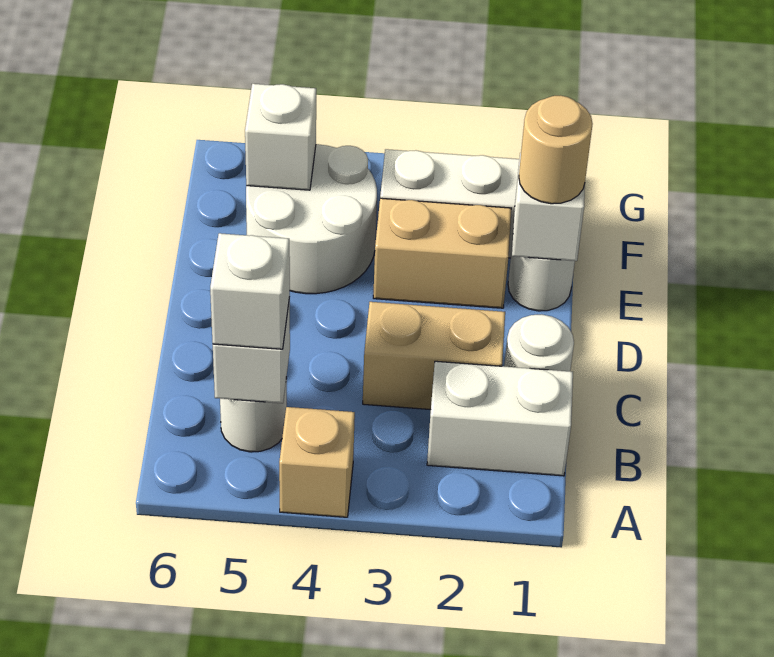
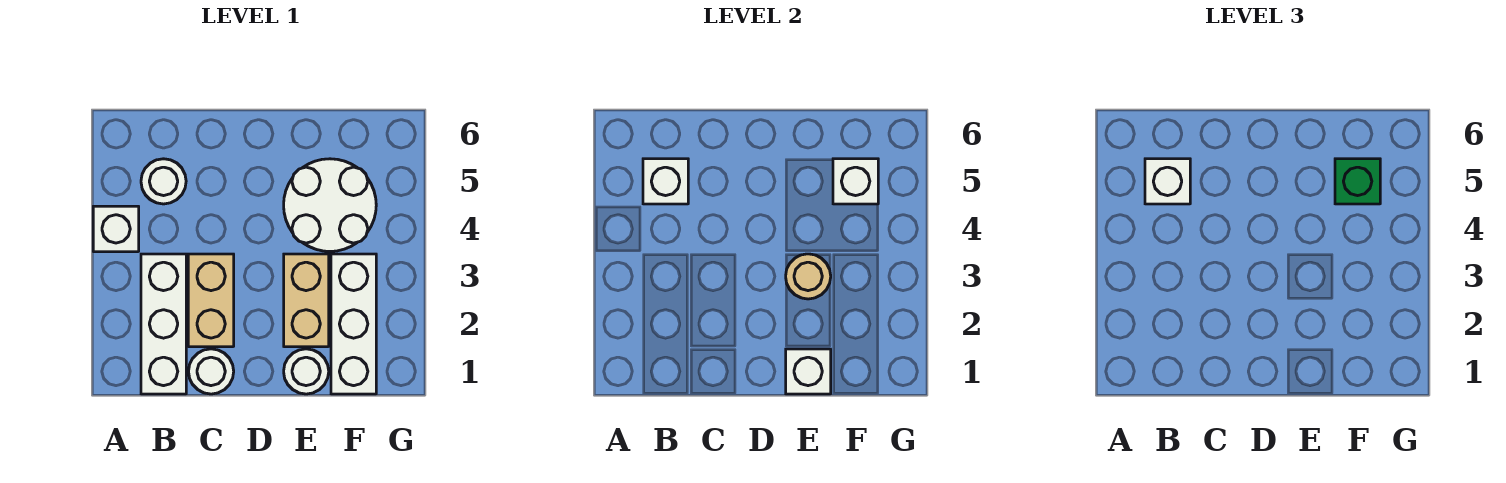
tan 1x1 brick [279,407,355,517] -> white 1x1 brick [93,206,139,252]
white 1x2 brick [427,361,573,476] -> white 1x3 brick [141,254,186,394]
tan 1x1 round brick [519,95,593,204] -> tan 1x1 round brick moved to [786,254,831,299]
none -> green 1x1 brick [1335,159,1380,204]

